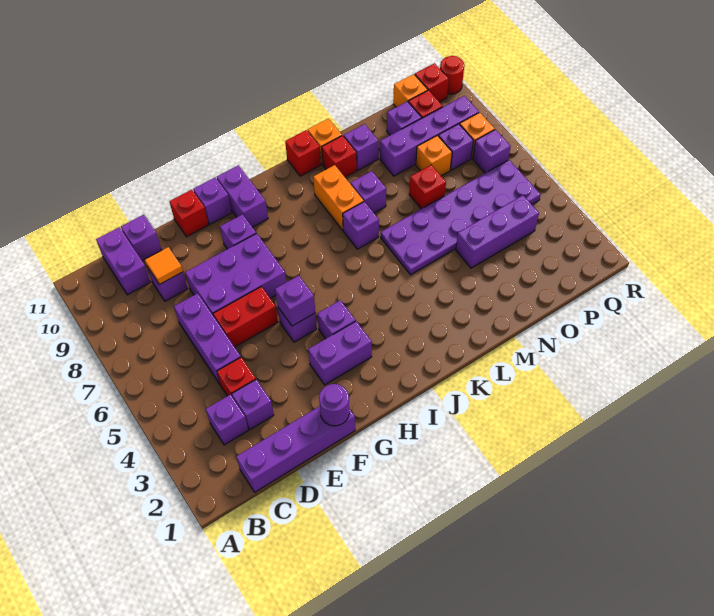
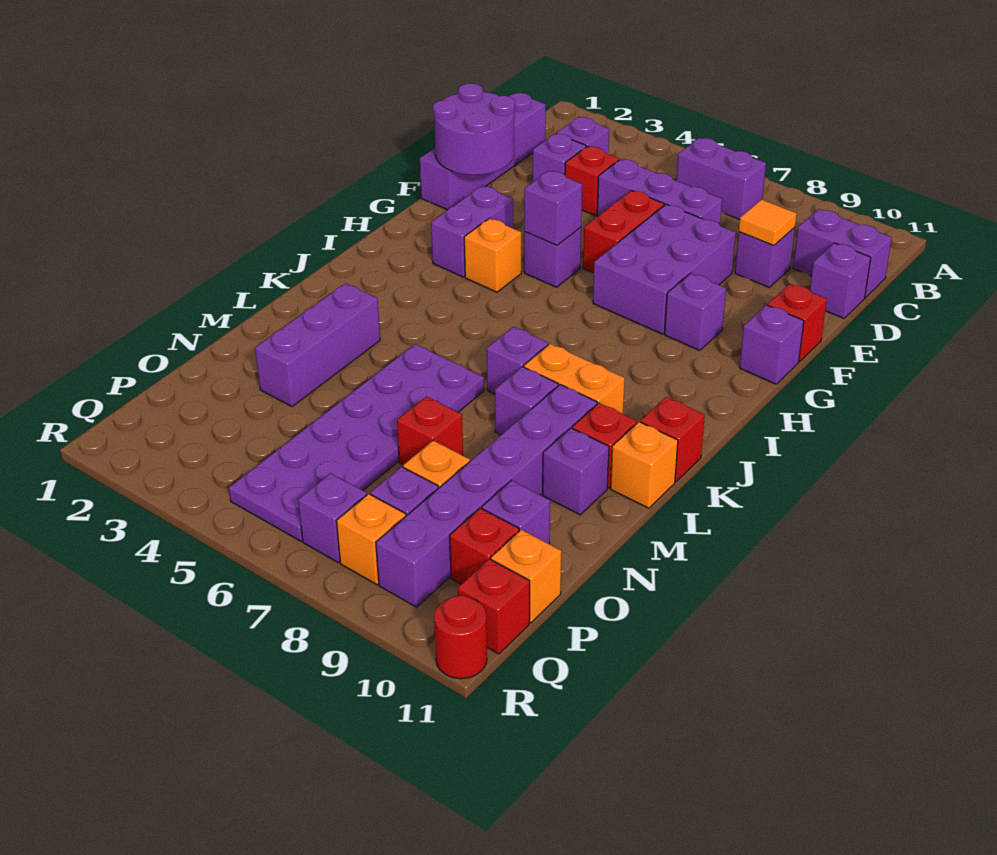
purple 1x1 round brick [319,384,349,426] -> purple 2x2 round brick [433,83,515,175]
purple 1x1 brick [317,300,356,339] -> orange 1x1 brick [464,218,521,292]
purple 1x2 brick [217,165,268,227] -> purple 1x2 brick moved to [676,138,766,220]
purple 1x3 brick [456,195,539,268] -> purple 1x3 brick moved to [255,283,380,407]
purple 1x4 brick [380,96,479,176] -> purple 1x6 brick [376,385,597,607]

